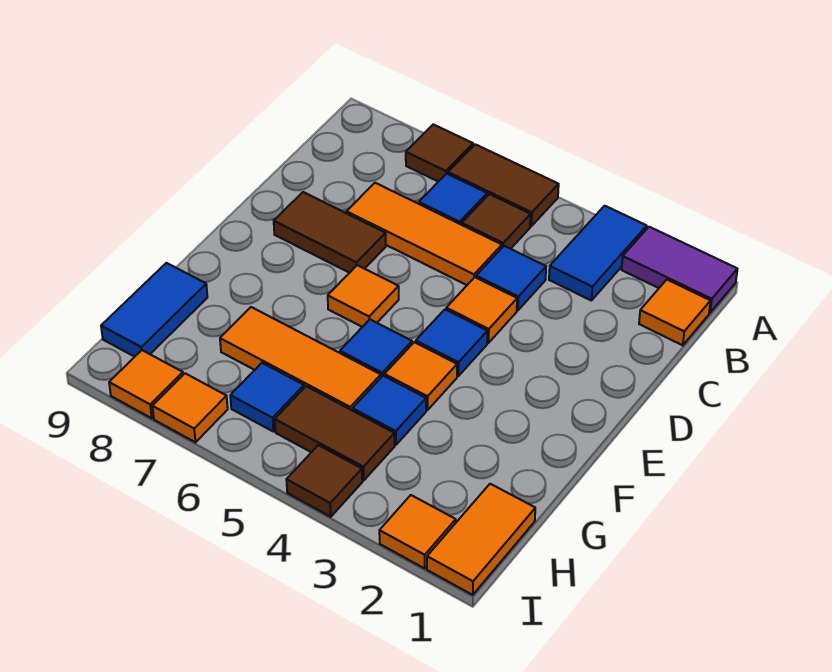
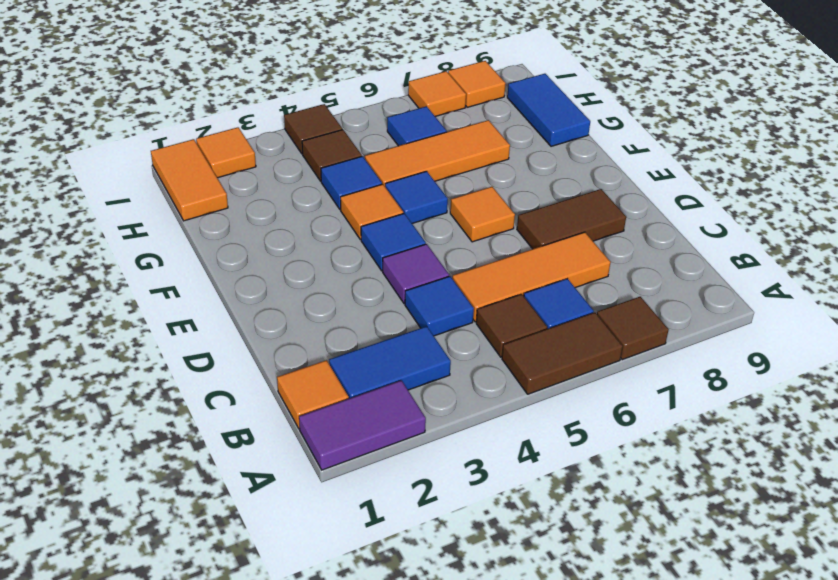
blue 1x2 tile [549,206,647,301] -> blue 1x2 tile turned to [329,326,451,399]
orange 1x1 tile [446,277,517,343] -> purple 1x1 tile [383,244,449,304]
brown 1x2 tile [275,386,395,480] -> brown 1x1 tile [302,130,362,181]

